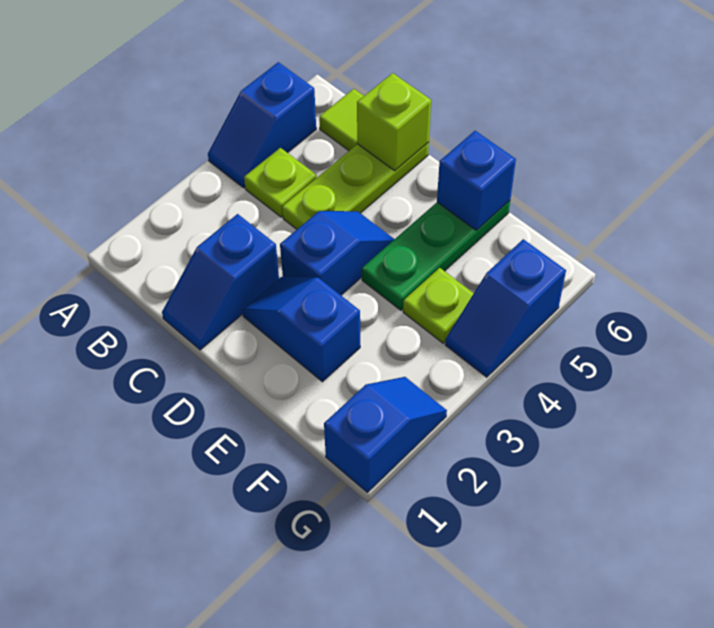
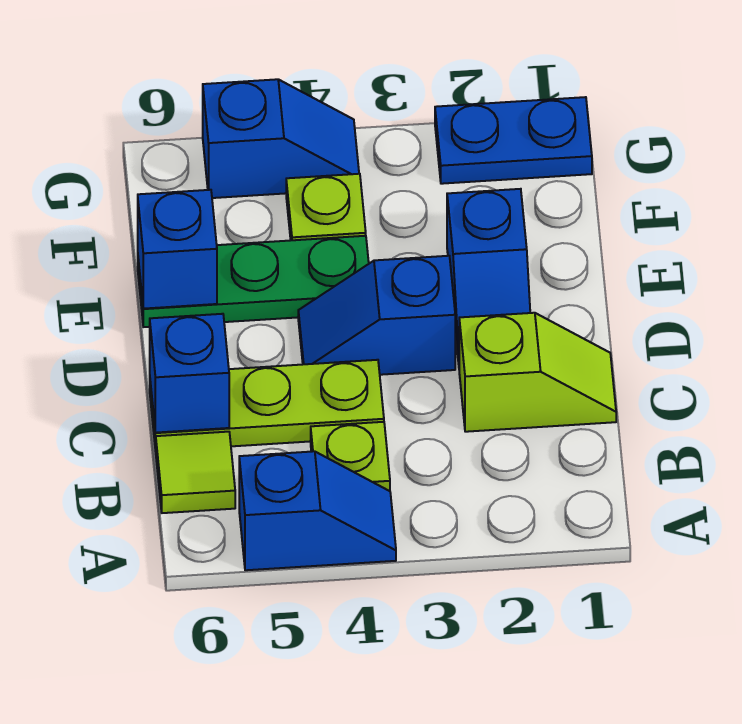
blue 1x2 slope [162,214,279,350] -> lime 1x2 slope [459,313,616,432]
lime 1x1 brick [357,73,431,171] -> blue 1x1 brick [150,314,229,433]
blue 1x2 slope [324,377,447,492] -> blue 1x2 plate [435,97,592,184]

